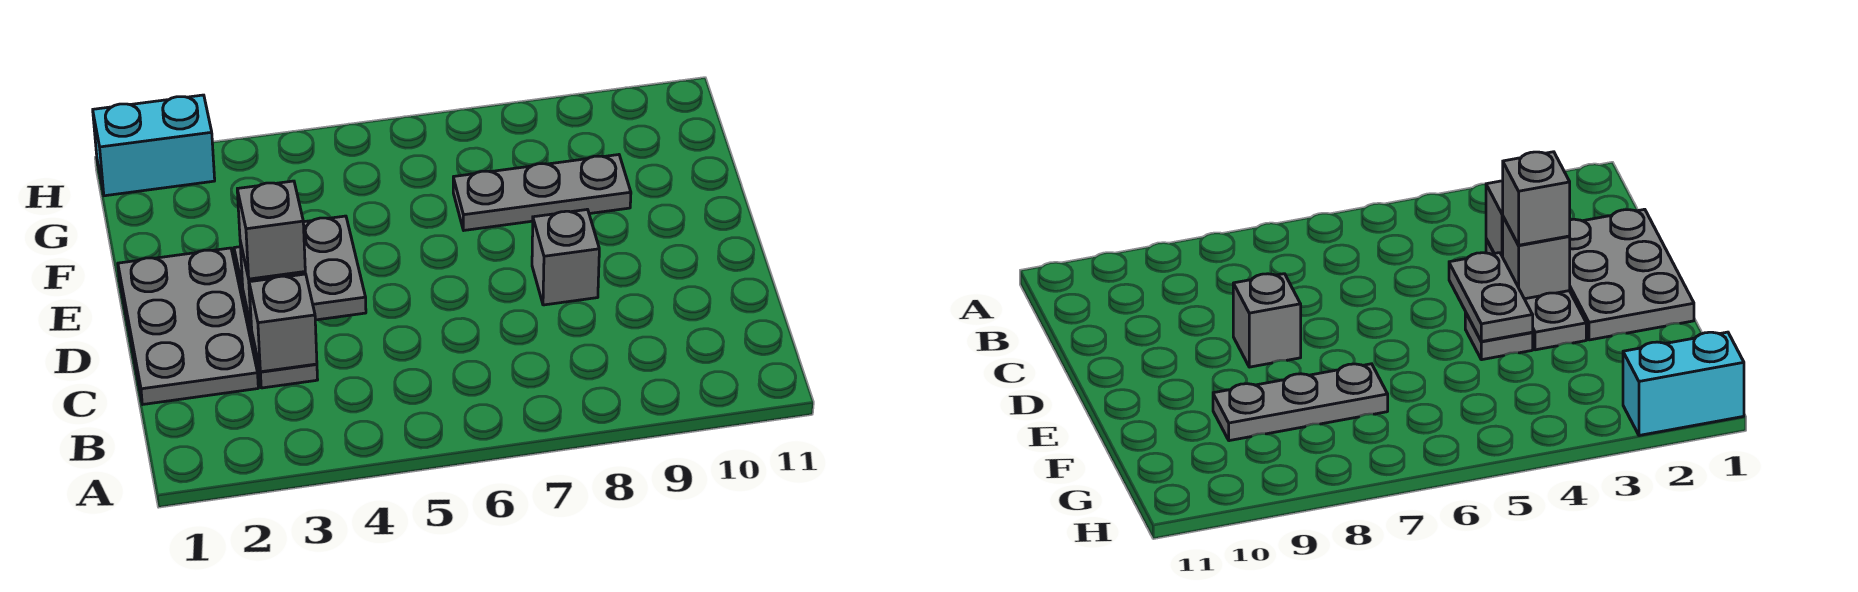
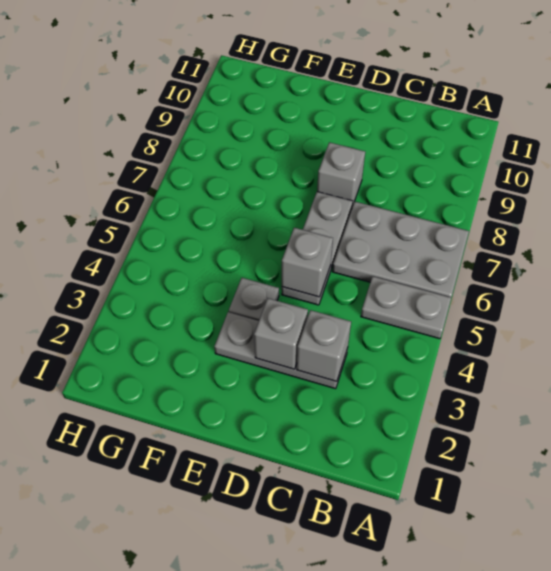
grey 2x3 plate [118,248,258,404] -> grey 2x3 plate moved to [332,202,469,297]
grey 1x1 brick [237,181,305,279] -> grey 1x1 brick moved to [282,228,333,297]
grey 1x2 plate [303,216,366,320] -> grey 1x2 plate moved to [361,276,451,339]
grey 1x3 plate [453,155,631,230] -> grey 1x3 plate moved to [282,192,353,305]
cyan 1x2 brick [93,95,215,196] -> none

